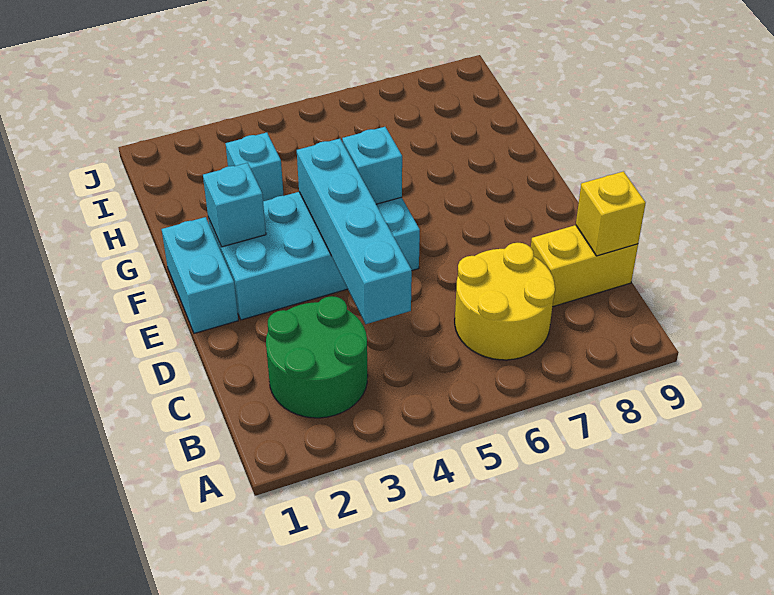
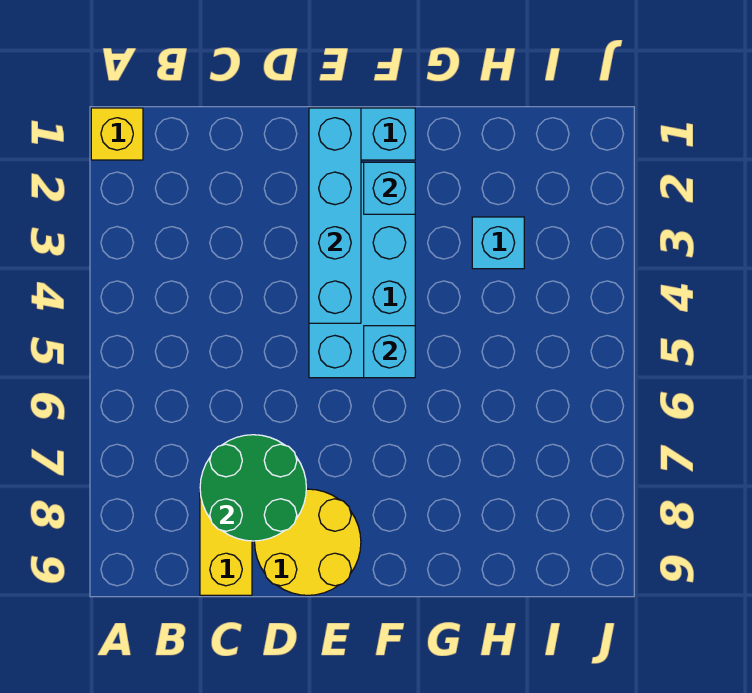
green 2x2 round brick [266,296,368,418] -> green 2x2 round brick moved to [200,435,306,541]
yellow 2x2 round brick [455,243,555,360] -> yellow 2x2 round brick moved to [255,489,361,595]
cyan 1x4 brick [297,139,412,324] -> cyan 1x4 brick turned to [309,108,361,323]
yellow 1x1 brick [576,171,646,256] -> yellow 1x1 brick moved to [91,108,143,160]

